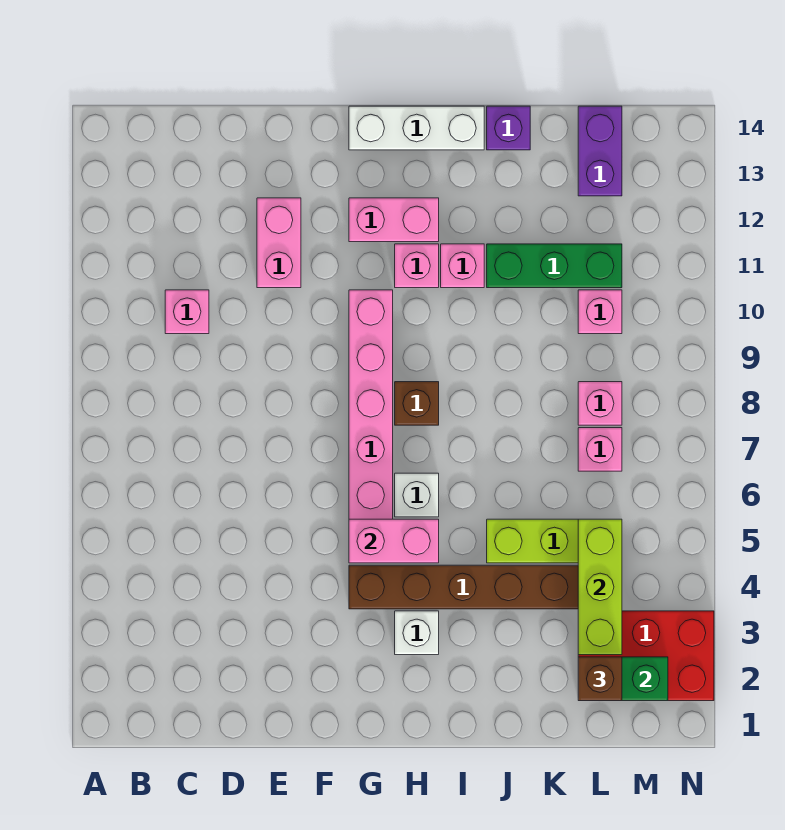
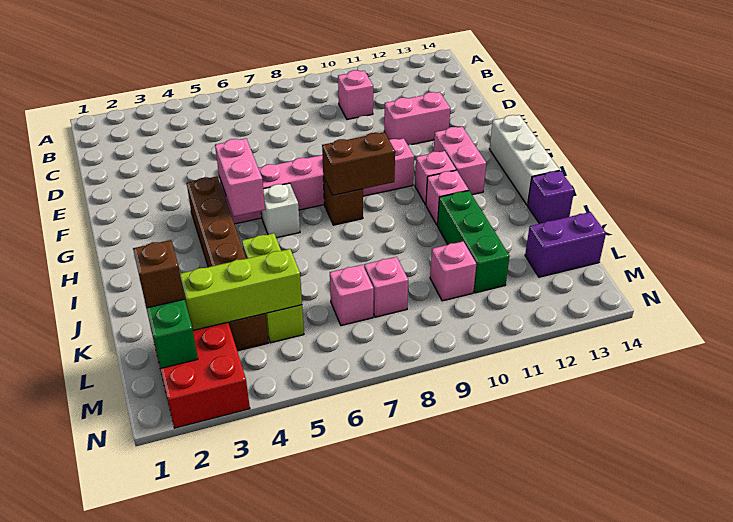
white 1x1 brick [395,611,439,655] -> none
none -> brown 1x2 brick [322,132,395,195]

